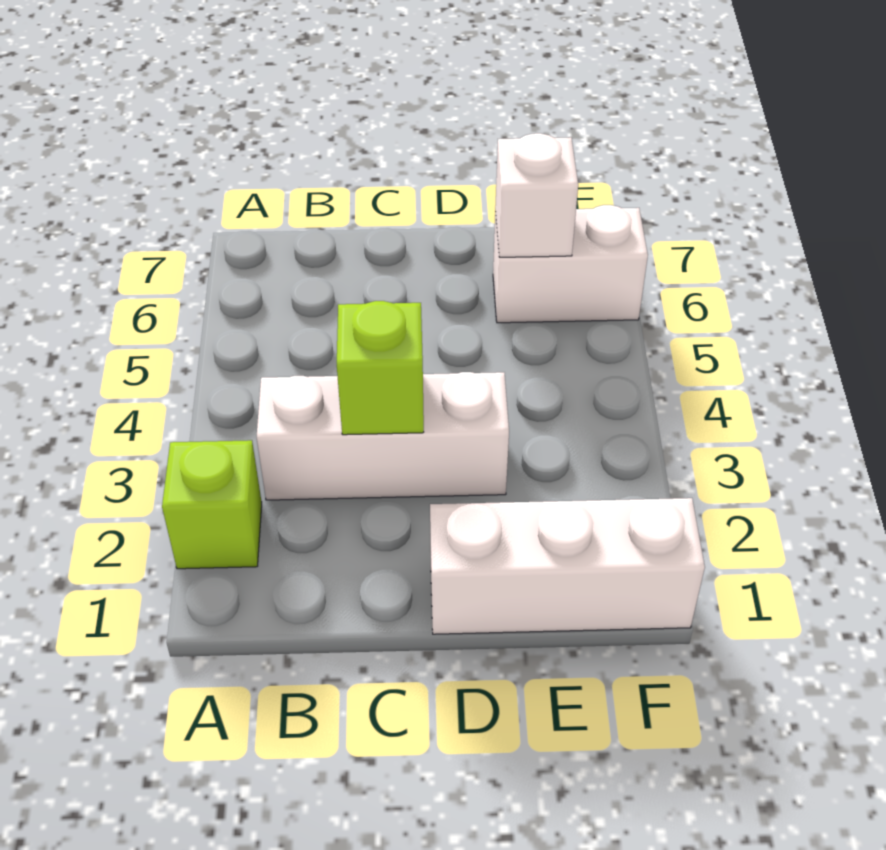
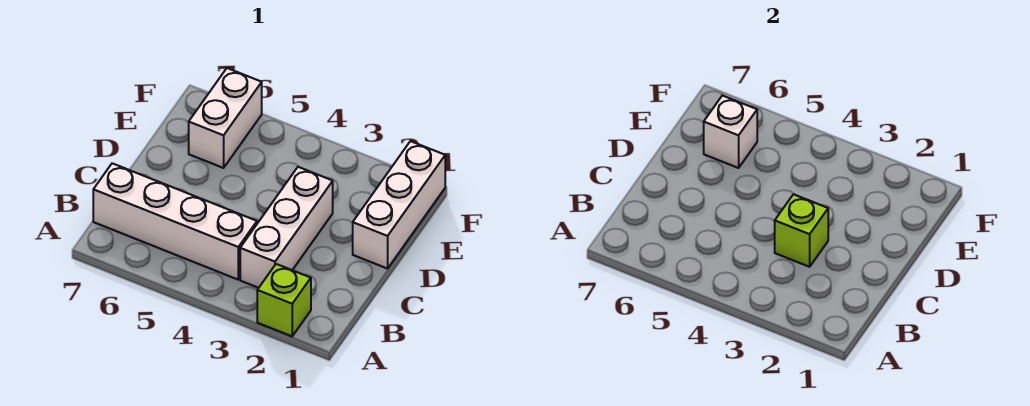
none -> white 1x4 brick [93,163,257,279]

